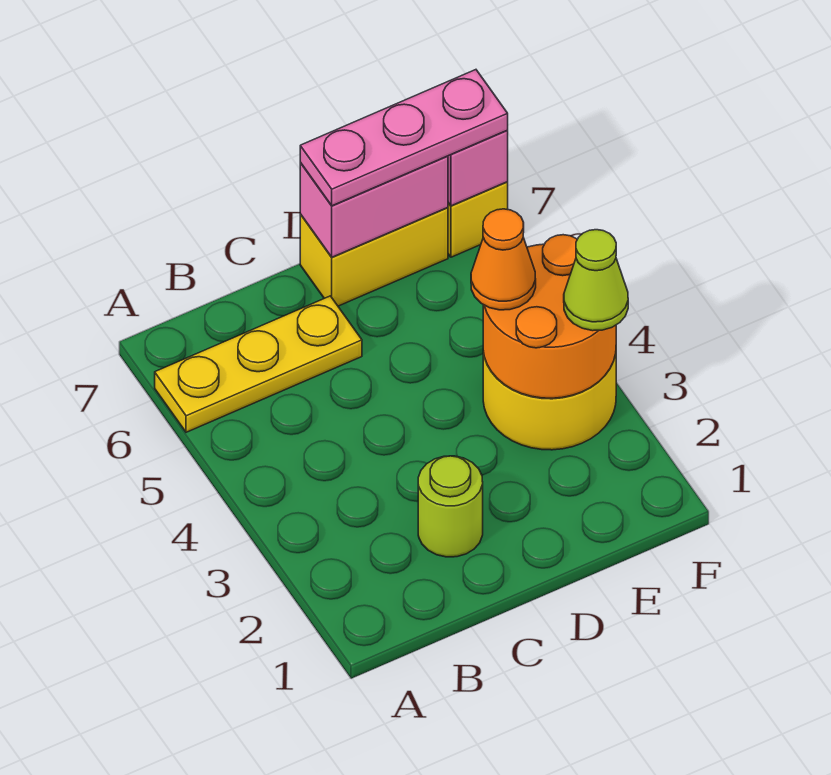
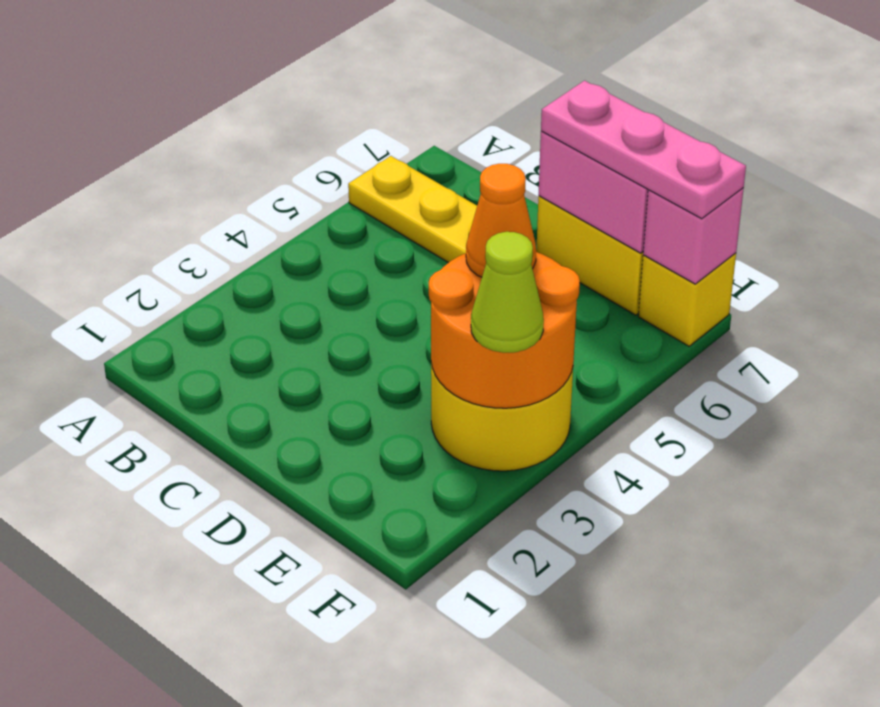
lime 1x1 round brick [418,456,483,557] -> none

